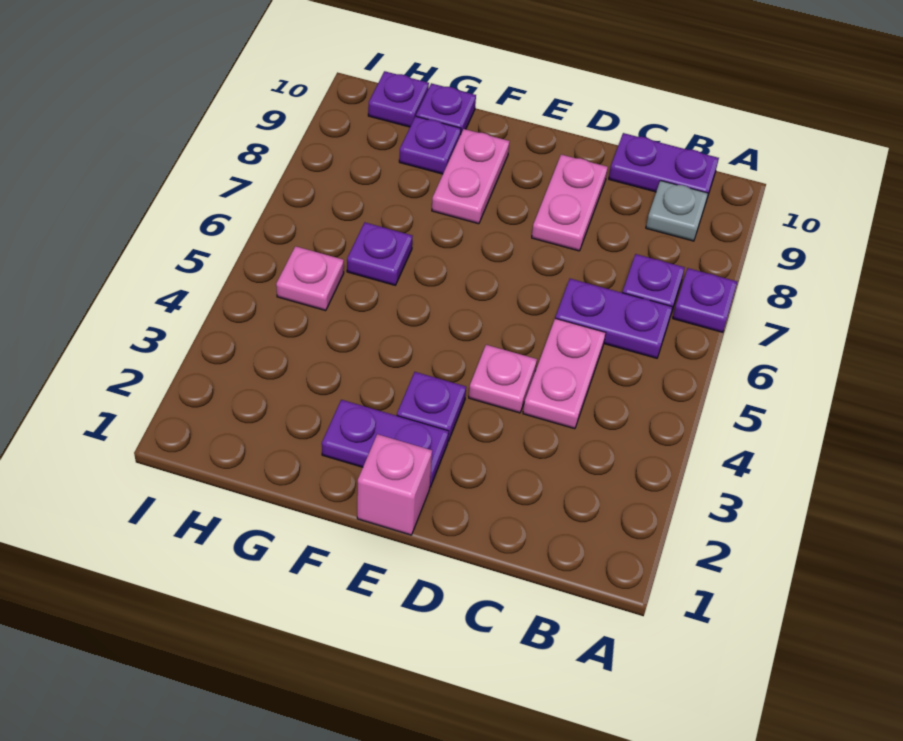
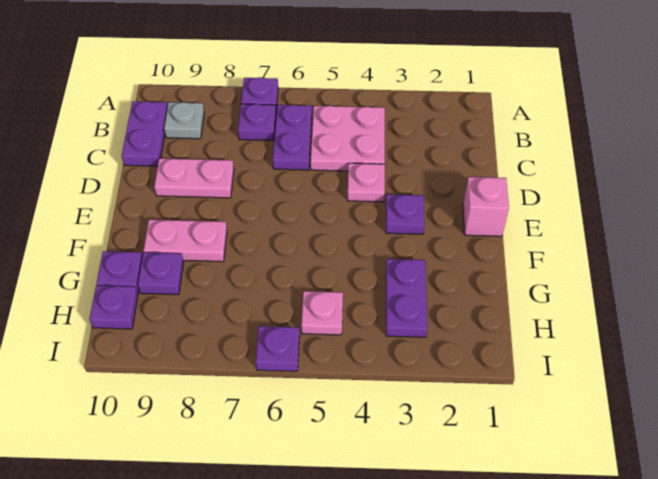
pink 1x2 plate [523,318,606,429] -> pink 2x2 plate [311,106,385,171]
purple 1x2 plate [322,400,449,487] -> purple 1x2 plate moved to [386,259,427,337]
purple 1x1 plate [347,222,413,285] -> purple 1x1 plate moved to [256,326,300,371]

